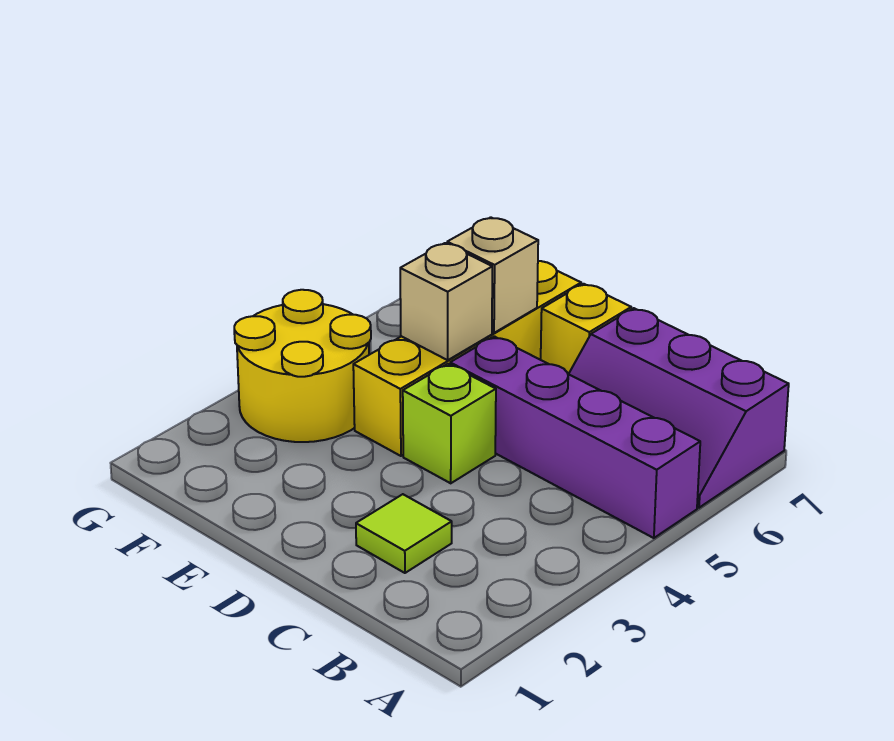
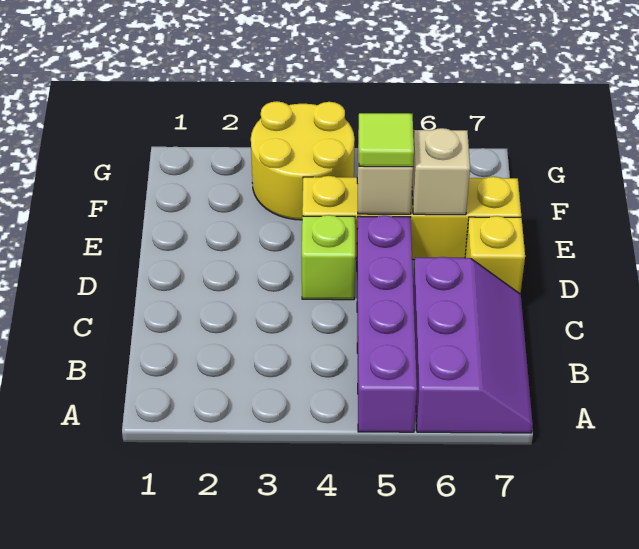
purple 2x3 slope [569,308,789,508] -> purple 2x3 slope turned to [413,257,533,433]
lime 1x1 tile [356,494,452,573] -> lime 1x1 tile moved to [358,113,414,167]

